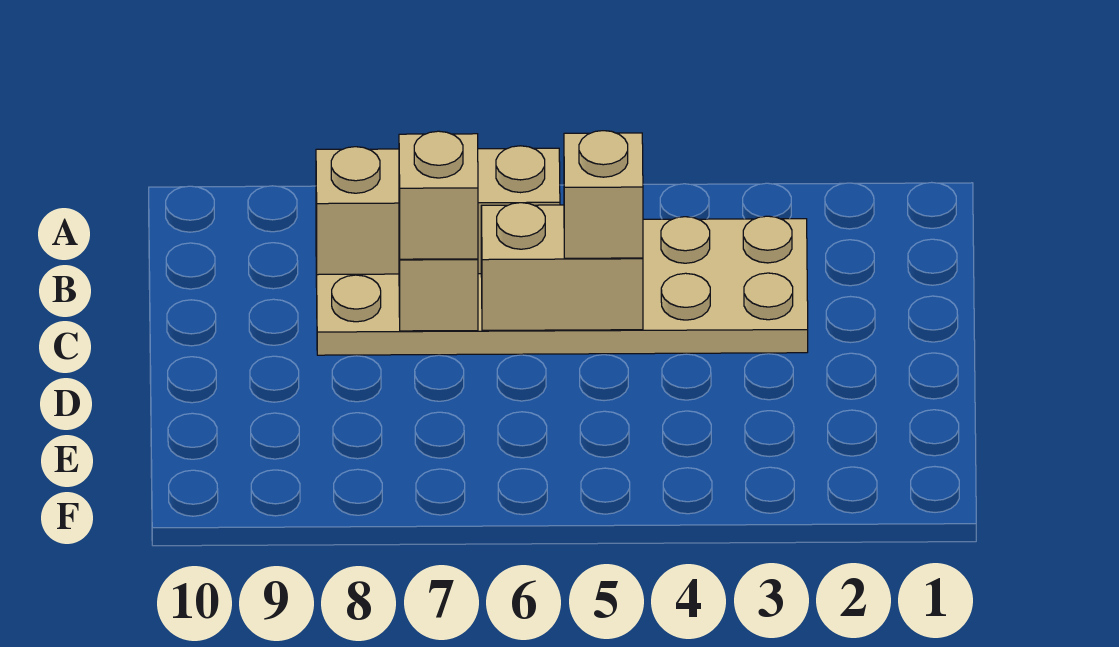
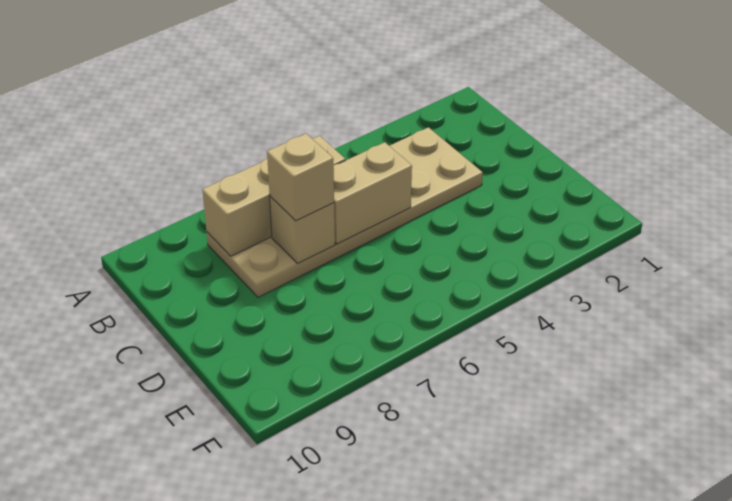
tan 1x1 brick [564,131,643,258] -> none

